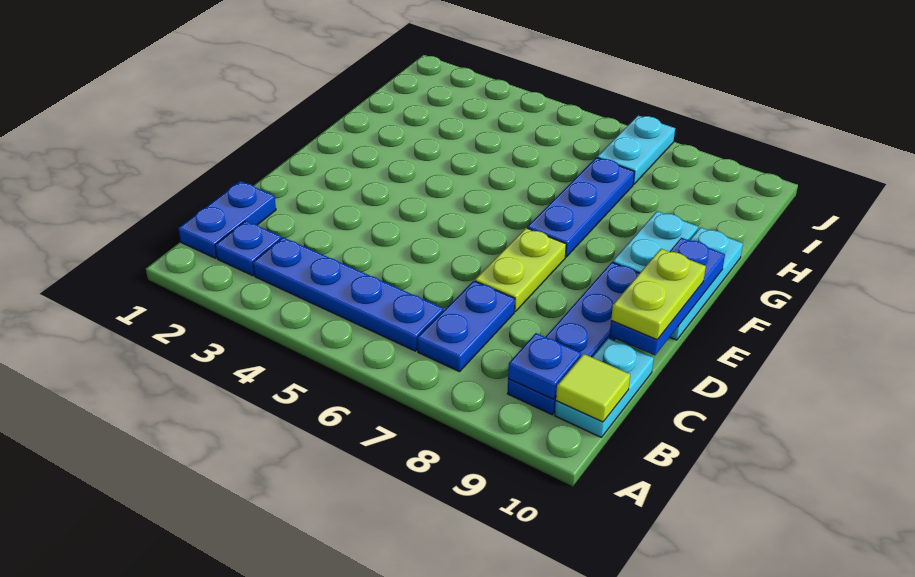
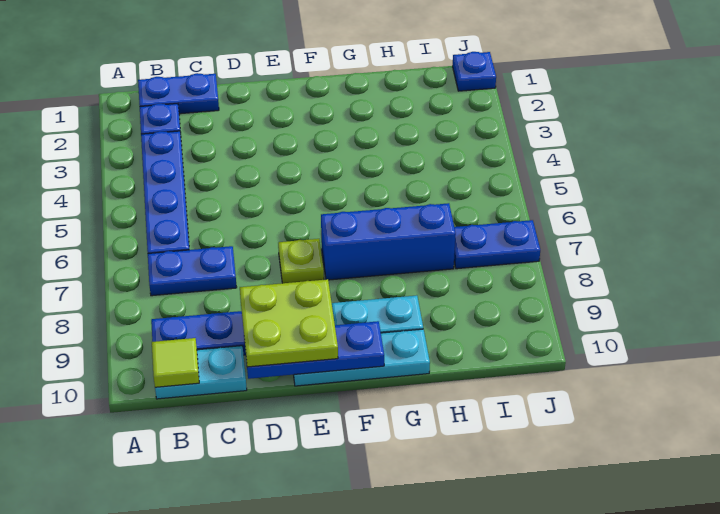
blue 1x1 plate [508,333,581,399] -> blue 1x1 plate moved to [453,52,496,91]
lime 1x2 plate [475,228,566,312] -> lime 1x1 plate [278,239,324,283]
lime 1x2 plate [611,249,706,340] -> lime 2x2 plate [240,279,338,367]
blue 1x3 plate [527,157,634,257] -> blue 1x3 brick [321,203,456,280]
cyan 1x2 plate [597,115,675,184] -> blue 1x2 plate [454,220,540,269]

